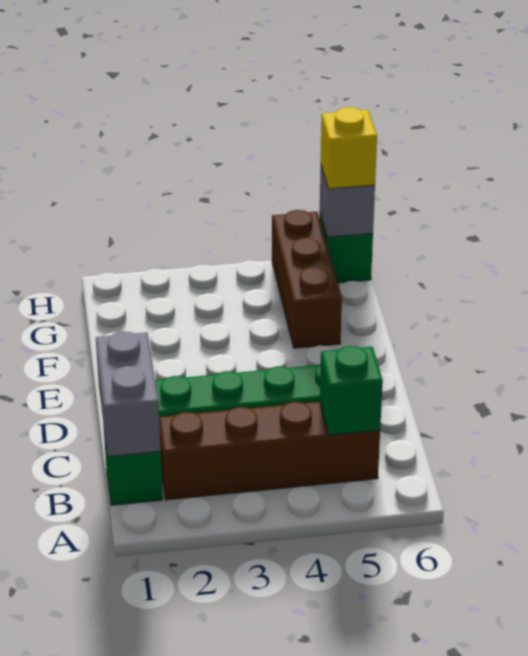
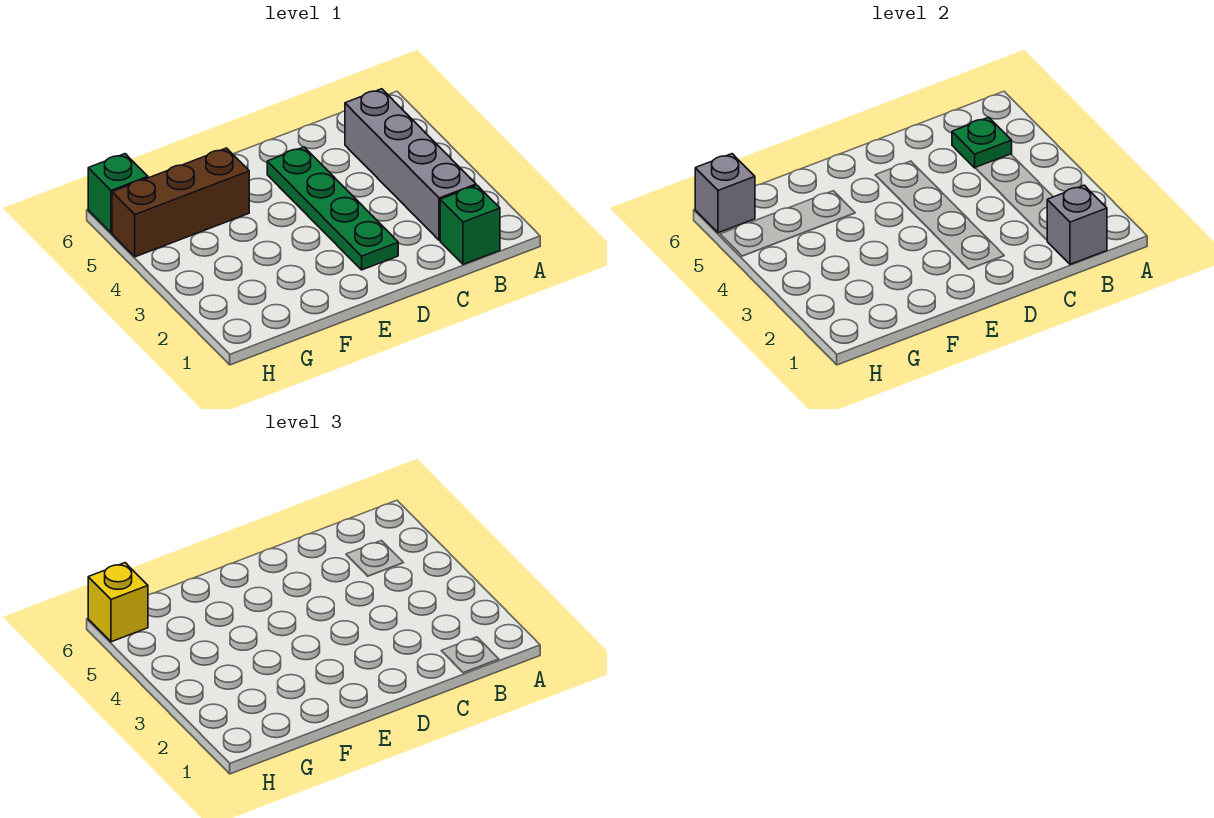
grey 1x2 brick [96,332,161,456] -> grey 1x1 brick [1047,185,1107,264]
brown 1x4 brick [159,402,380,500] -> grey 1x4 brick [345,89,476,240]
green 1x1 brick [320,346,383,435] -> green 1x1 plate [952,117,1012,168]

